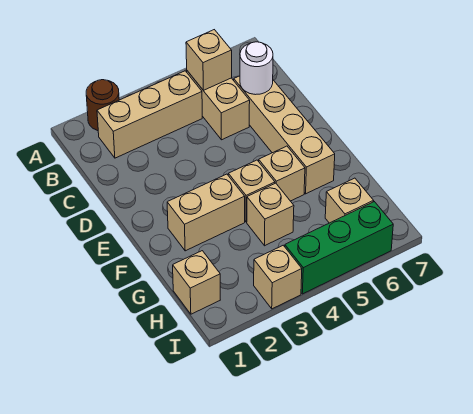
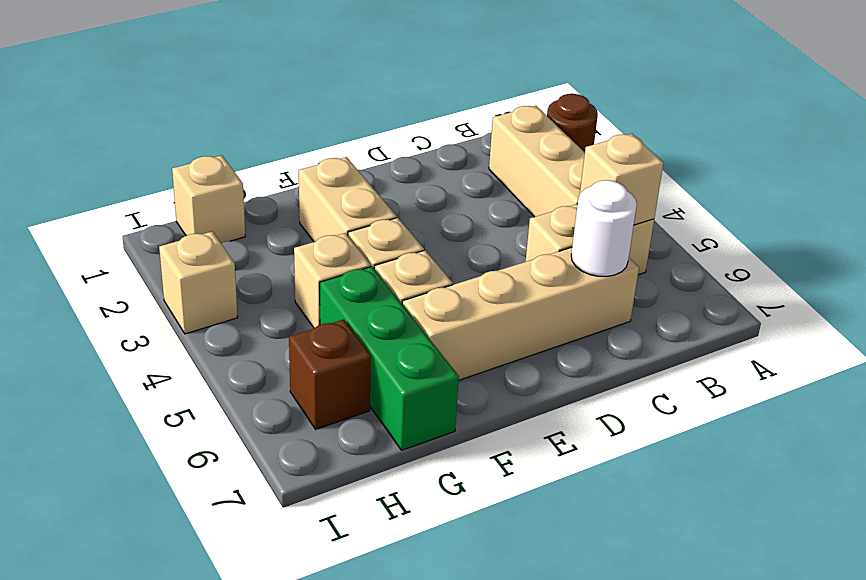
tan 1x1 brick [325,178,373,223] -> brown 1x1 brick [289,319,371,429]
green 1x3 brick [285,202,393,294] -> green 1x3 brick moved to [320,266,459,450]

